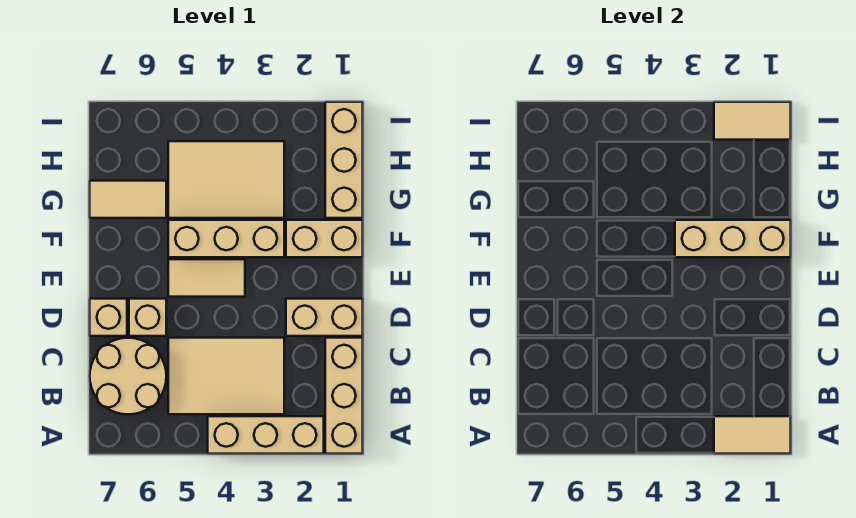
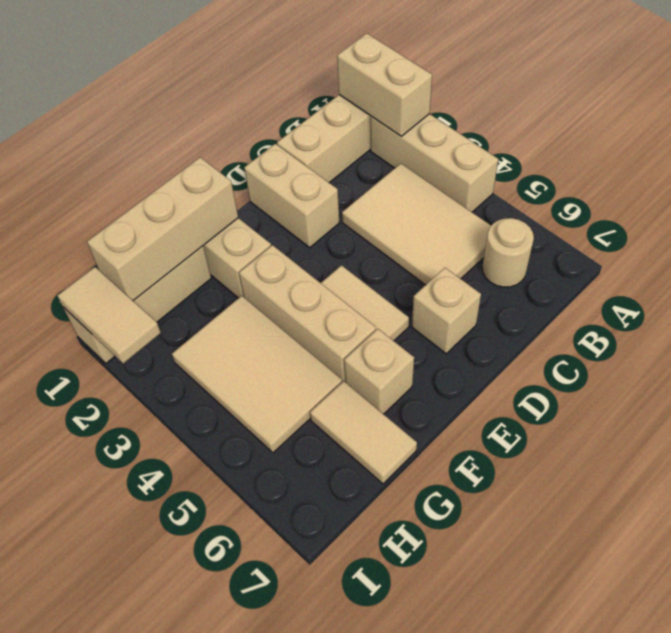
tan 1x2 tile [714,416,791,454] -> tan 1x2 brick [337,33,432,136]
tan 2x2 round brick [90,338,166,414] -> tan 1x1 round brick [482,218,534,287]
tan 1x1 brick [90,299,127,336] -> tan 1x1 brick moved to [344,329,414,414]
tan 1x3 brick [675,220,791,257] -> tan 1x3 brick turned to [87,157,238,301]

